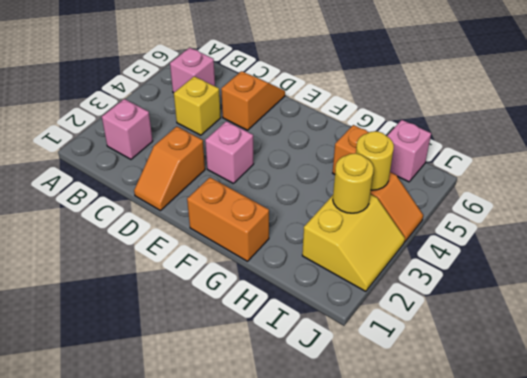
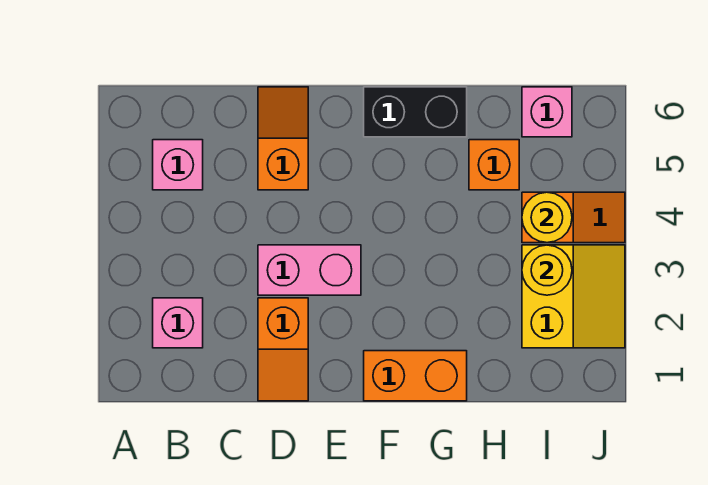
yellow 1x1 brick [174,76,221,135] -> none
pink 1x1 brick [205,121,254,184] -> pink 1x2 brick [258,245,361,295]
none -> black 1x2 brick [364,87,467,137]

